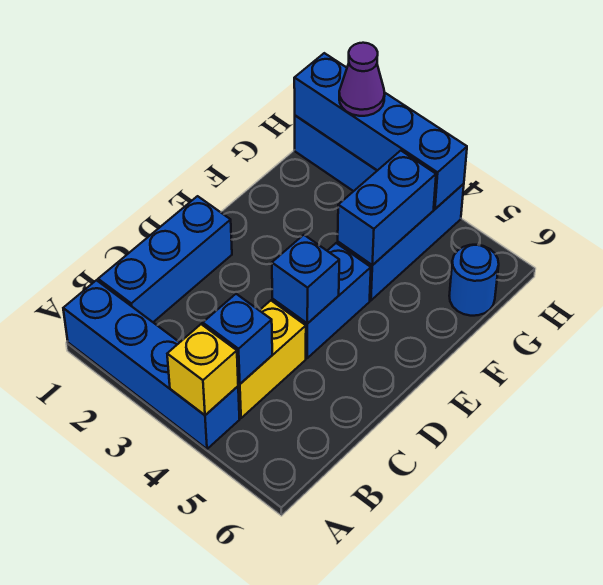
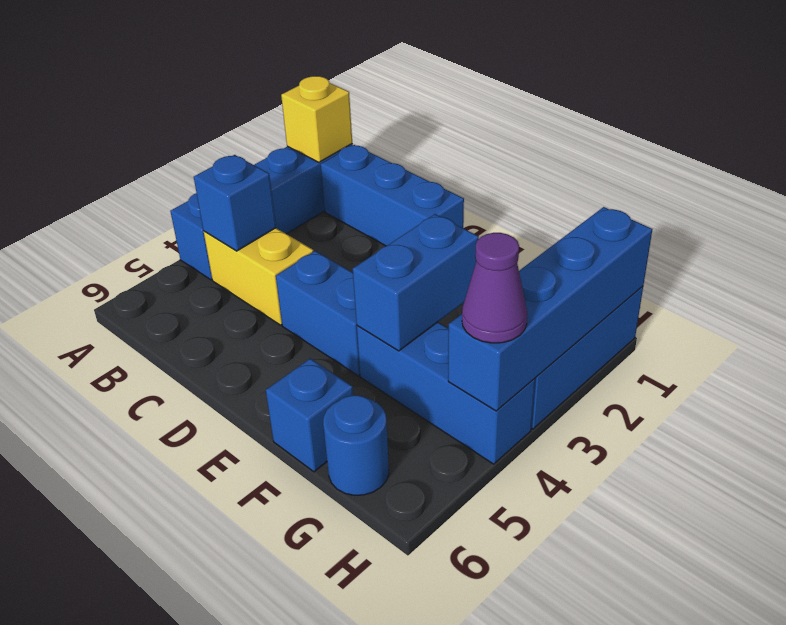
yellow 1x1 brick [167,324,238,415] -> yellow 1x1 brick moved to [281,76,352,162]
blue 1x1 brick [272,235,339,324] -> blue 1x1 brick moved to [266,358,353,472]
blue 1x2 brick [338,151,436,265] -> blue 1x2 brick turned to [353,214,479,351]
purple 1x1 cone [339,43,385,116] -> purple 1x1 cone moved to [462,233,527,343]

